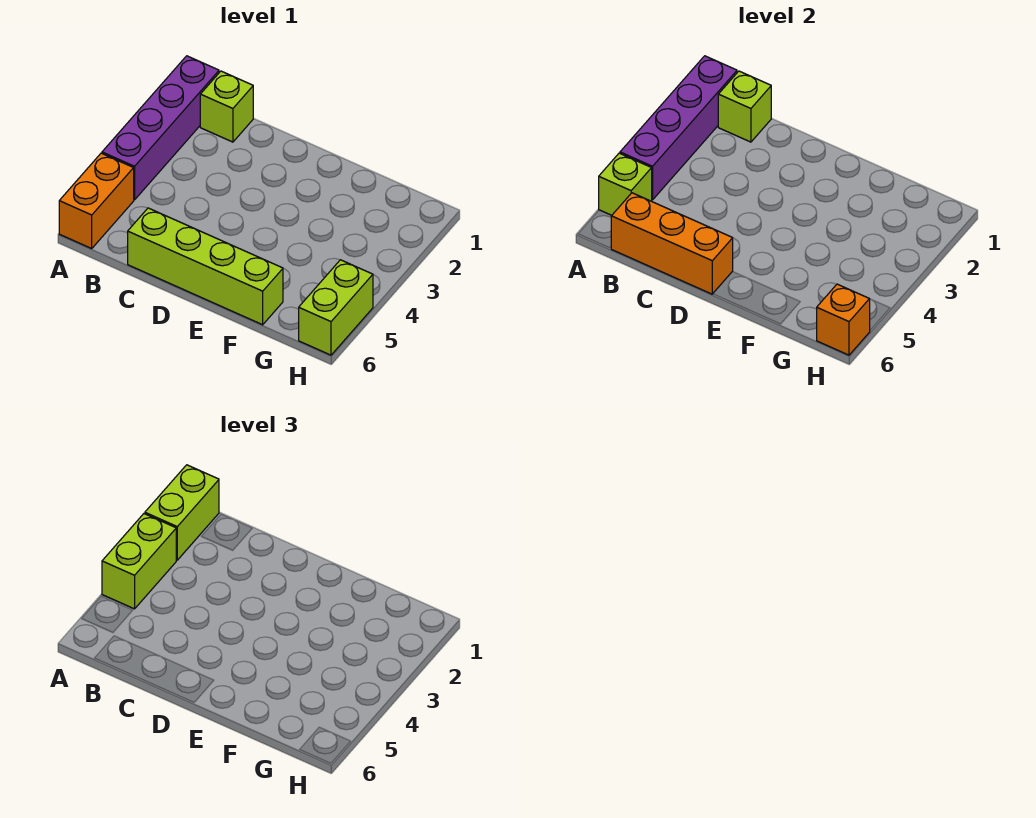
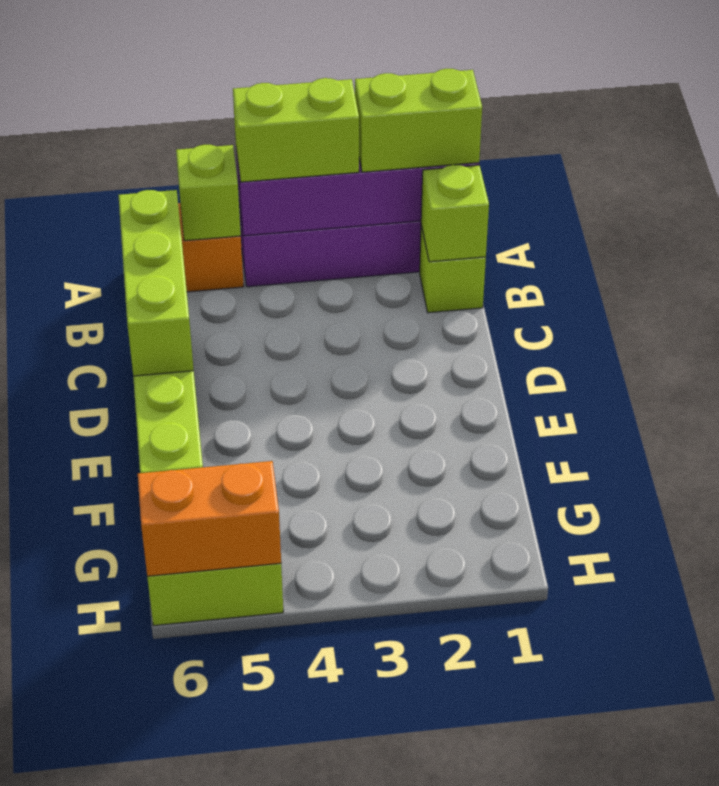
orange 1x3 brick [611,193,733,294] -> lime 1x3 brick [118,190,194,376]
orange 1x1 brick [817,284,870,355] -> orange 1x2 brick [138,461,281,576]

